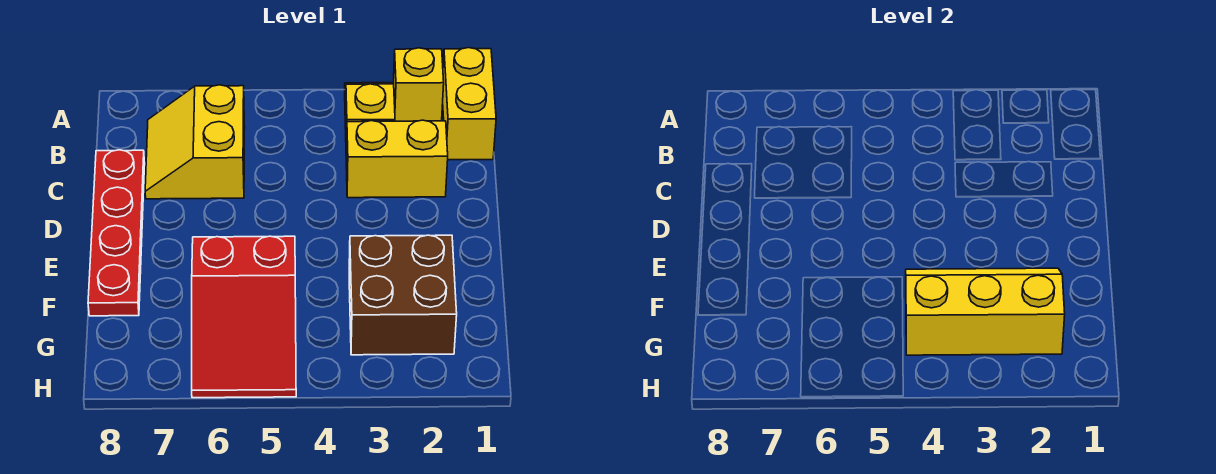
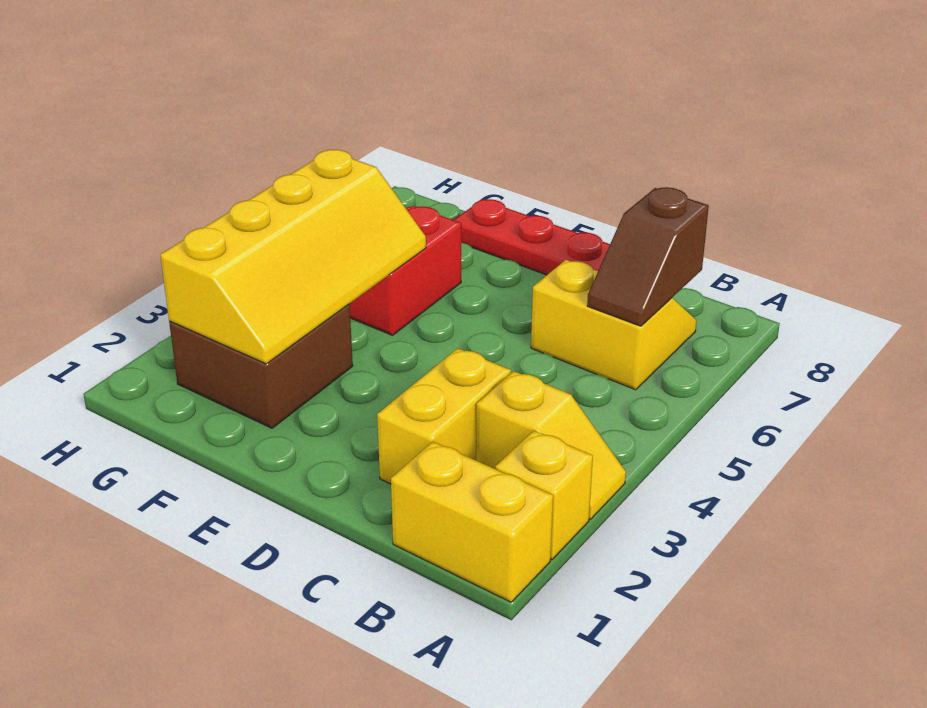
none -> brown 1x2 slope [587,187,709,326]
yellow 2x3 slope [906,268,1065,355] -> yellow 2x4 slope [160,150,426,364]

